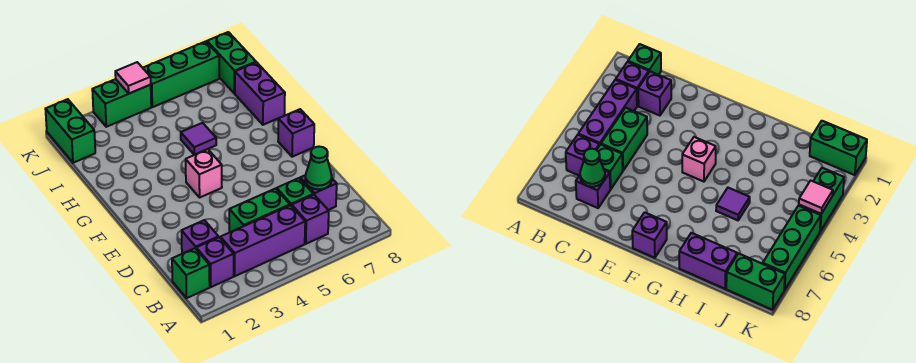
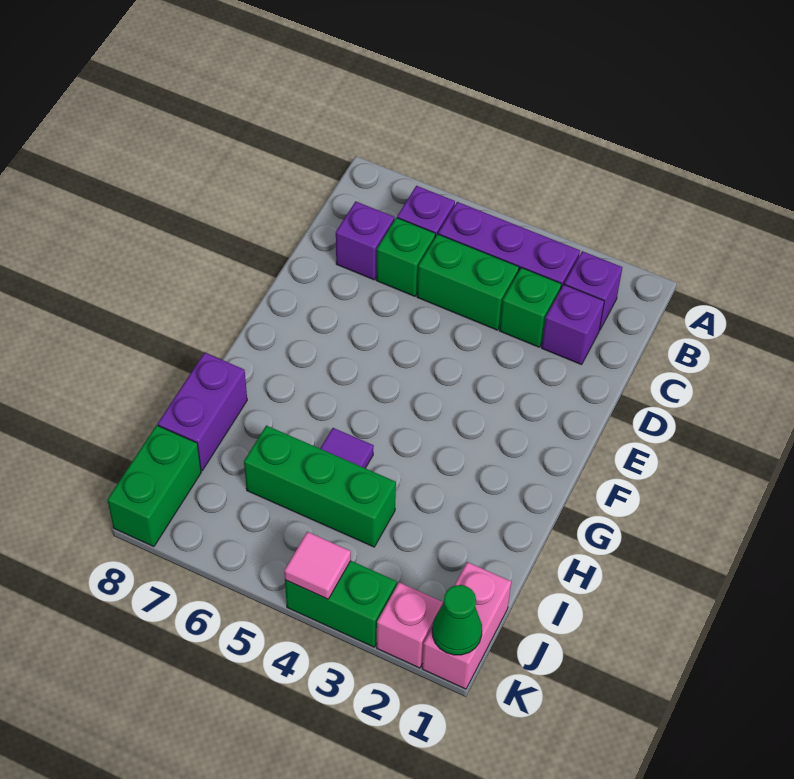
green 1x1 brick [172,248,210,298] -> green 1x1 brick moved to [500,268,561,347]
green 1x1 cone [305,147,332,189] -> green 1x1 cone moved to [432,585,482,655]
pink 1x1 brick [186,149,222,197] -> pink 1x1 brick moved to [377,582,443,668]
purple 1x1 brick [278,109,314,157] -> none
green 1x2 brick [46,99,95,163] -> pink 1x2 brick [422,562,511,689]
green 1x3 brick [143,41,219,107] -> green 1x3 brick moved to [244,426,396,547]

